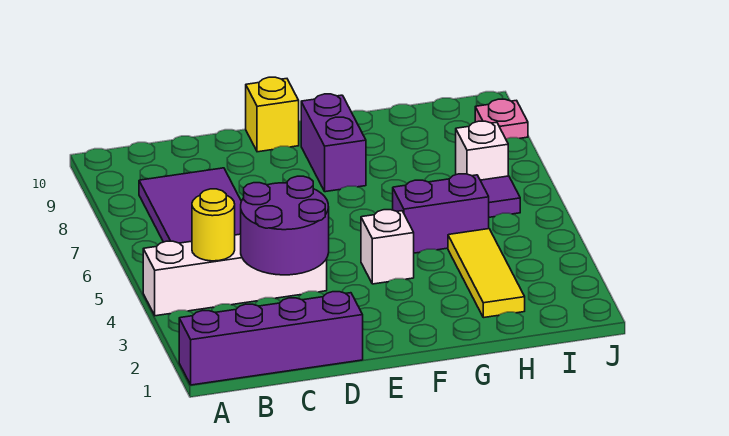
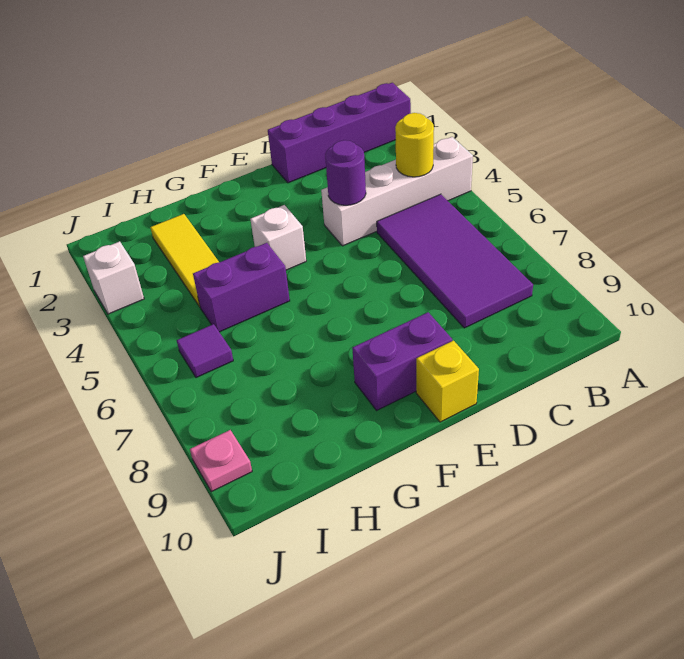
purple 2x2 round brick [241,176,329,275] -> purple 1x1 round brick [325,140,366,205]
purple 1x2 brick [301,94,366,192] -> purple 1x2 brick turned to [352,312,452,410]
white 1x1 brick [456,121,508,180] -> white 1x1 brick moved to [83,241,144,314]

